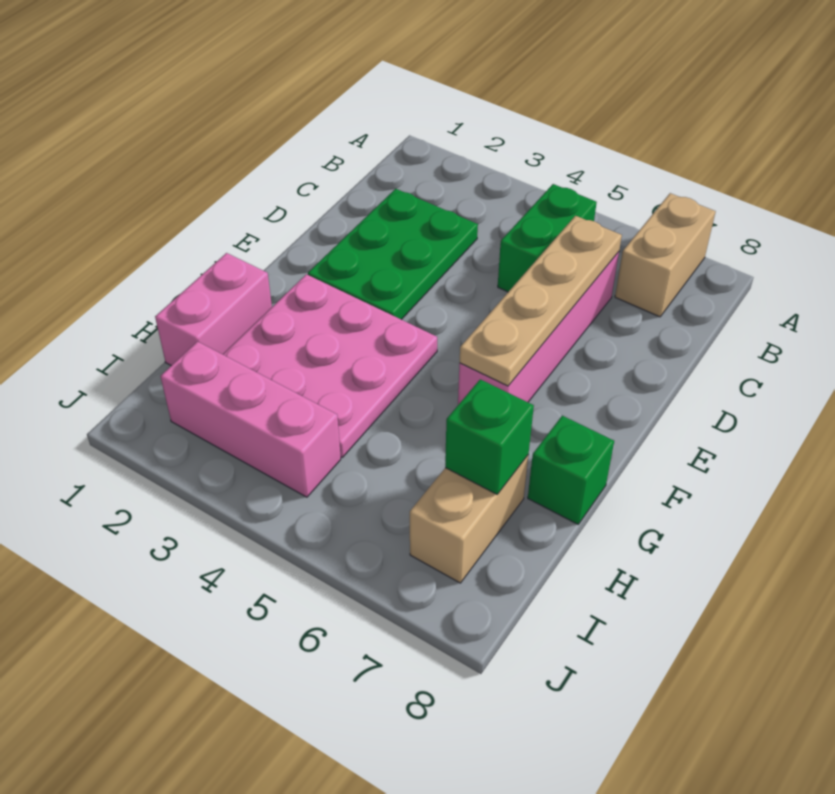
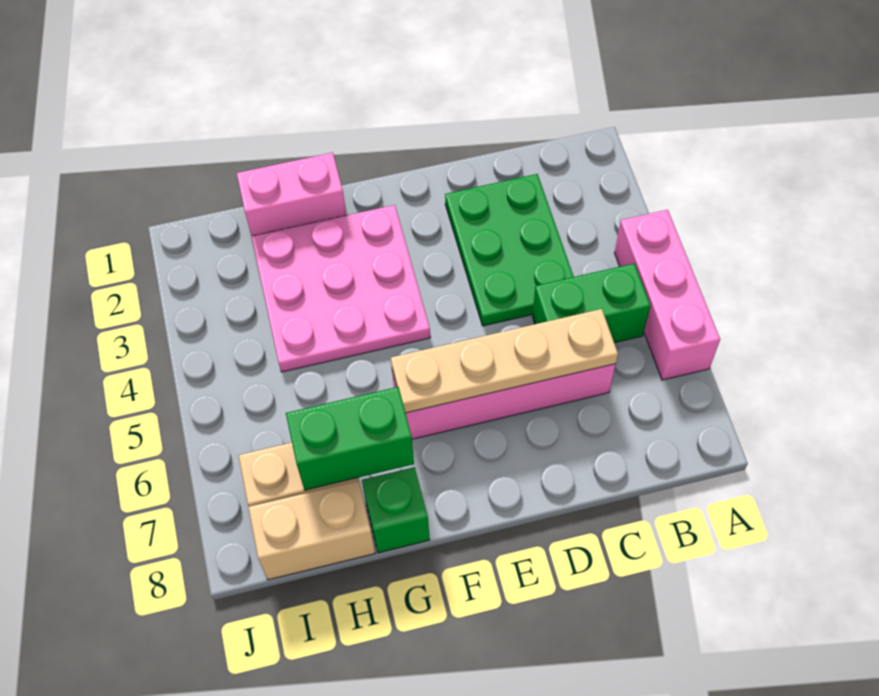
tan 1x2 brick [615,193,716,317] -> tan 1x2 brick moved to [248,480,375,580]
green 2x3 plate [308,189,478,320] -> green 2x3 plate turned to [445,174,574,326]
green 1x1 brick [445,379,534,494] -> green 1x2 brick [286,387,414,490]
pink 1x3 brick [160,341,341,497] -> pink 1x3 brick moved to [615,210,720,380]

